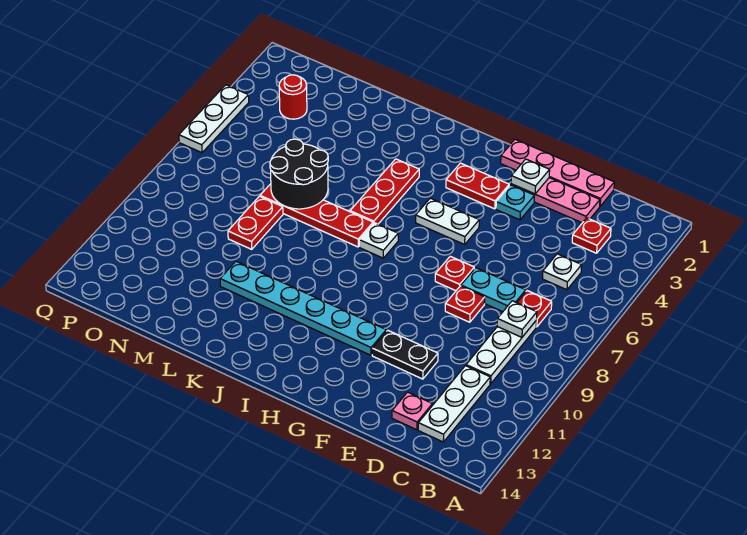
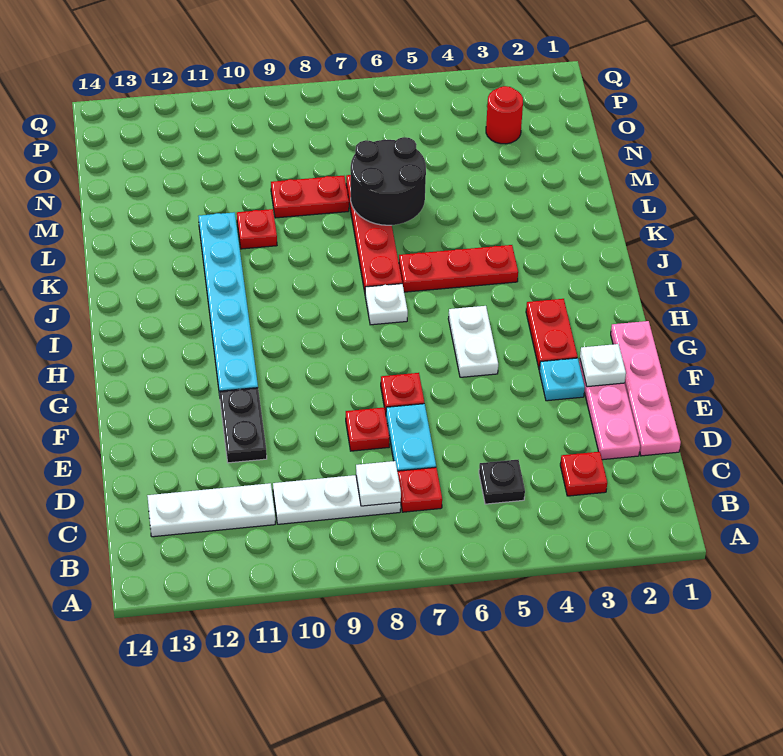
white 1x1 plate [543,254,582,290] -> black 1x1 plate [479,460,525,504]
pink 1x1 plate [392,392,432,430] -> none
none -> red 1x1 plate [237,209,277,249]
white 1x3 plate [179,85,249,153] -> none

